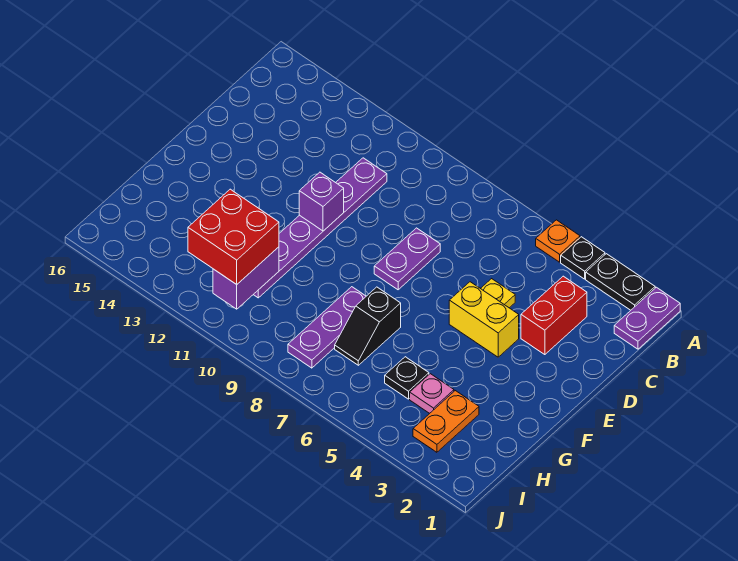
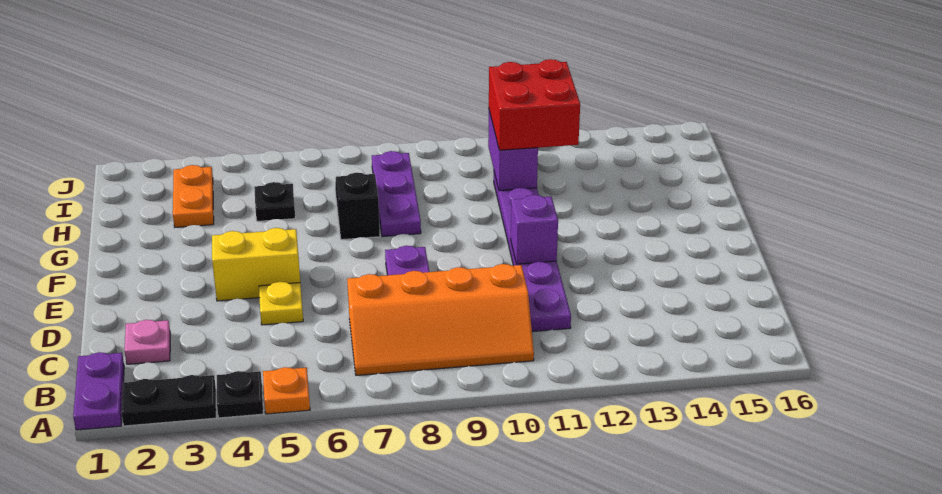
none -> orange 2x4 slope [347,264,534,375]
red 1x2 brick [521,276,587,355] -> none
pink 1x1 plate [410,374,454,413] -> pink 1x1 plate moved to [124,320,171,364]

